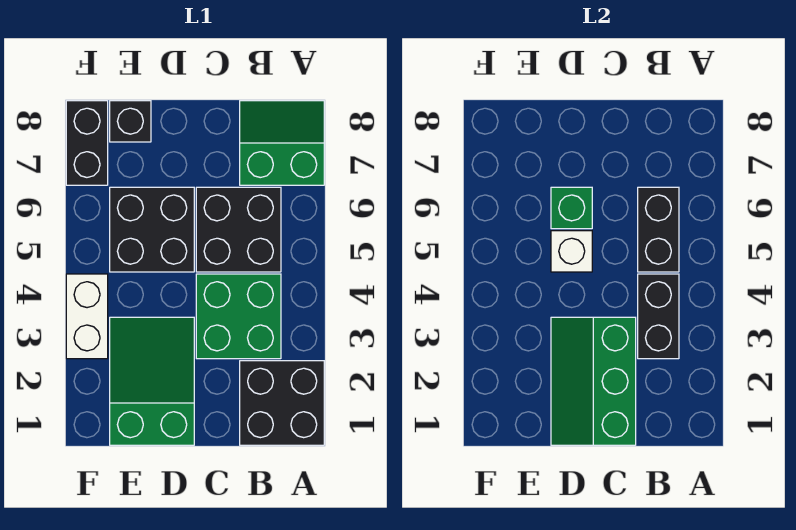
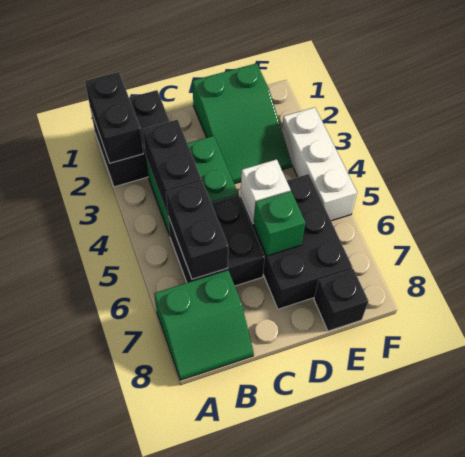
green 2x3 slope [551,317,636,445] -> none
black 2x2 brick [110,187,194,272] -> black 2x3 brick [240,174,353,309]
white 1x2 brick [66,274,108,359] -> white 1x3 brick [282,107,357,221]
black 1x2 brick [66,101,108,185] -> black 1x2 brick moved to [85,72,143,163]

